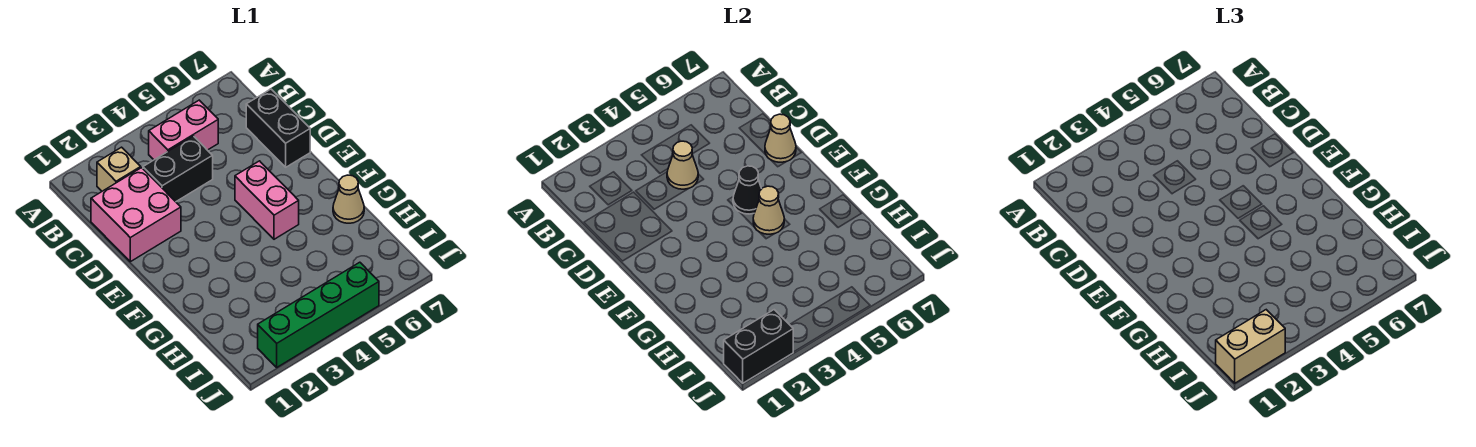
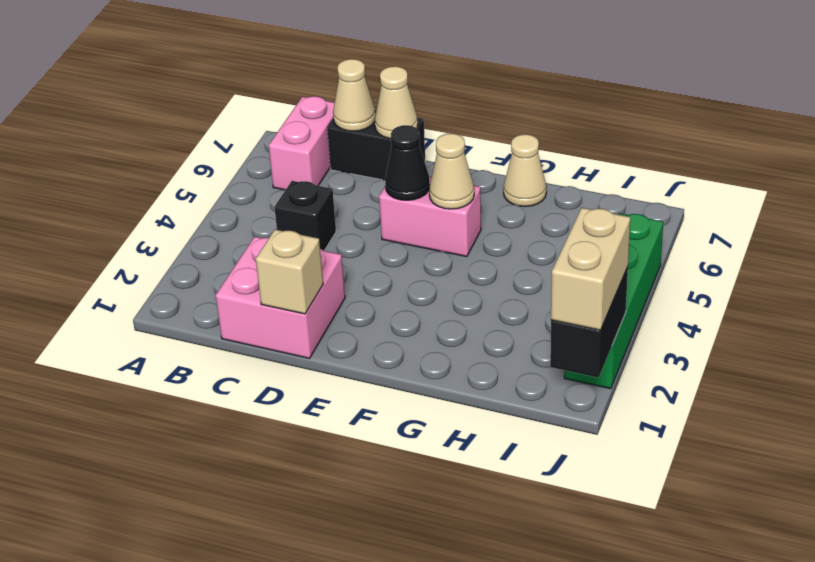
tan 1x1 brick [97,147,141,191] -> tan 1x1 brick moved to [256,230,323,314]
pink 1x2 brick [149,100,218,160] -> pink 1x2 brick moved to [269,96,335,190]
black 1x2 brick [143,136,213,202] -> black 1x1 brick [274,181,336,251]
tan 1x1 cone [667,141,698,189] -> tan 1x1 cone moved to [333,59,376,131]

